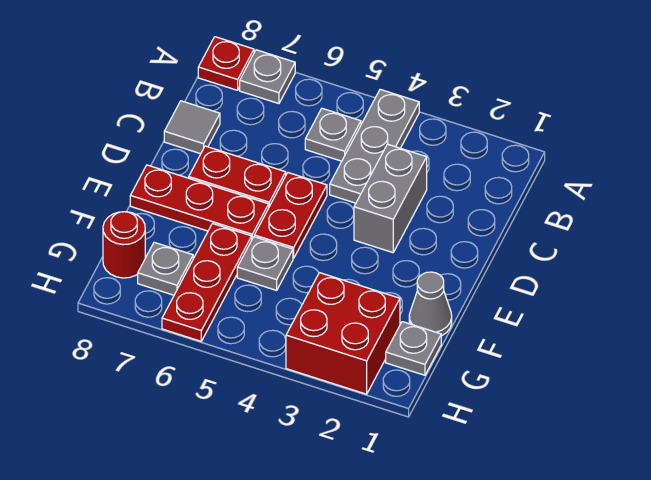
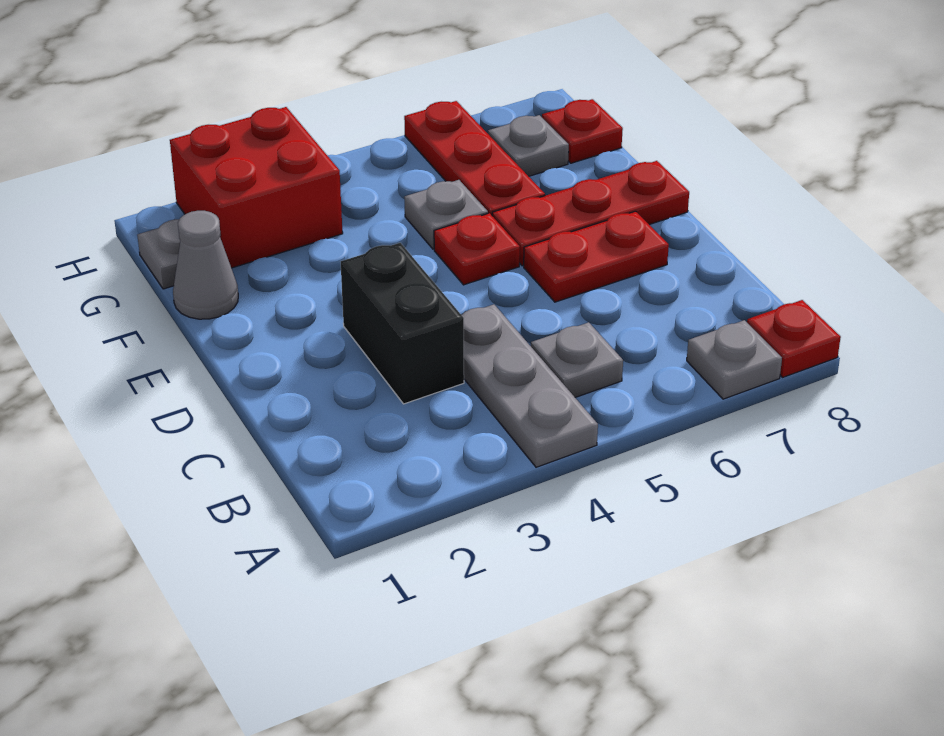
grey 1x2 brick [354,144,427,253] -> black 1x2 brick [341,243,464,404]
grey 1x1 tile [164,101,220,154] -> none
red 1x2 plate [254,173,327,258] -> red 1x1 plate [434,213,520,285]
red 1x1 round brick [103,212,145,278] -> red 1x1 plate [542,99,623,163]

